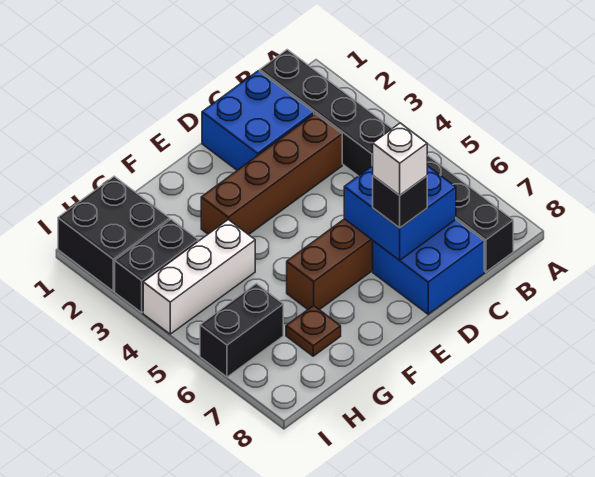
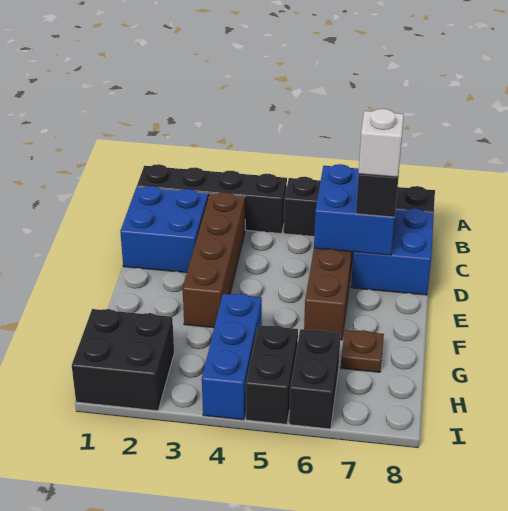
white 1x3 brick [143,220,255,334] -> blue 1x3 brick [202,294,262,420]
black 1x2 brick [115,219,198,313] -> black 1x2 brick moved to [246,325,298,424]

